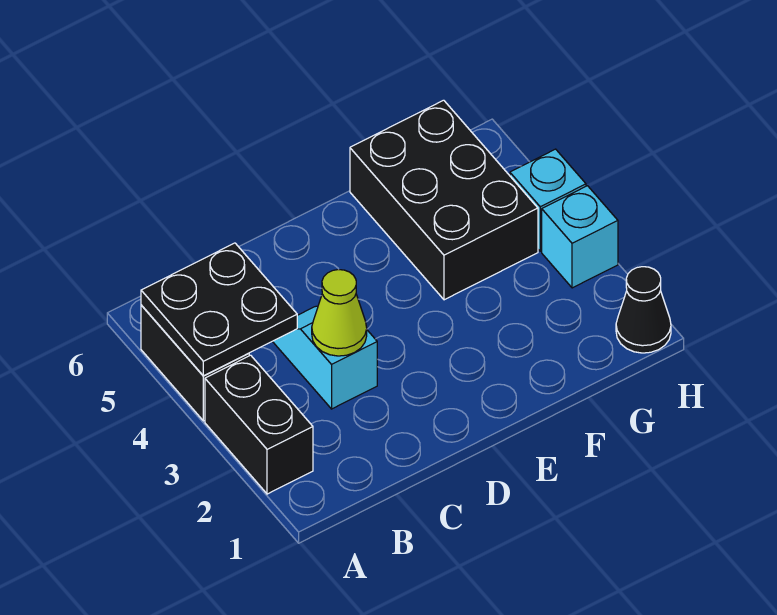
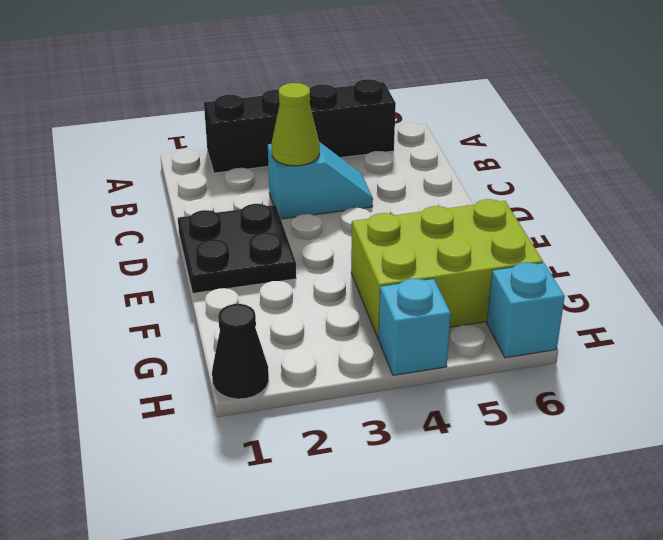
black 2x2 plate [141,243,297,376] -> black 2x2 plate moved to [178,204,296,293]
black 2x3 brick [350,100,538,300] -> lime 2x3 brick [351,199,543,337]
cyan 1x1 brick [542,186,618,288] -> cyan 1x1 brick moved to [487,263,565,358]

